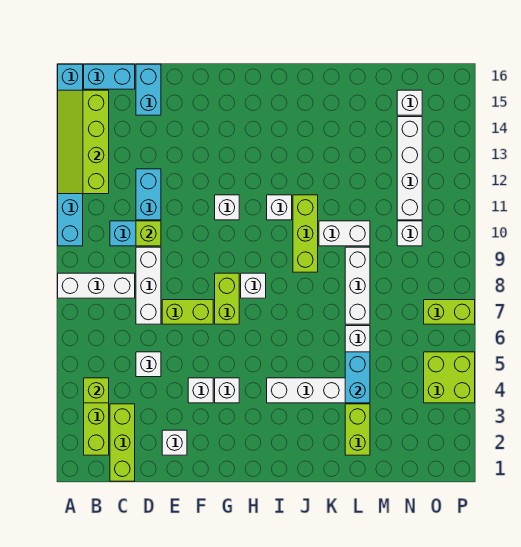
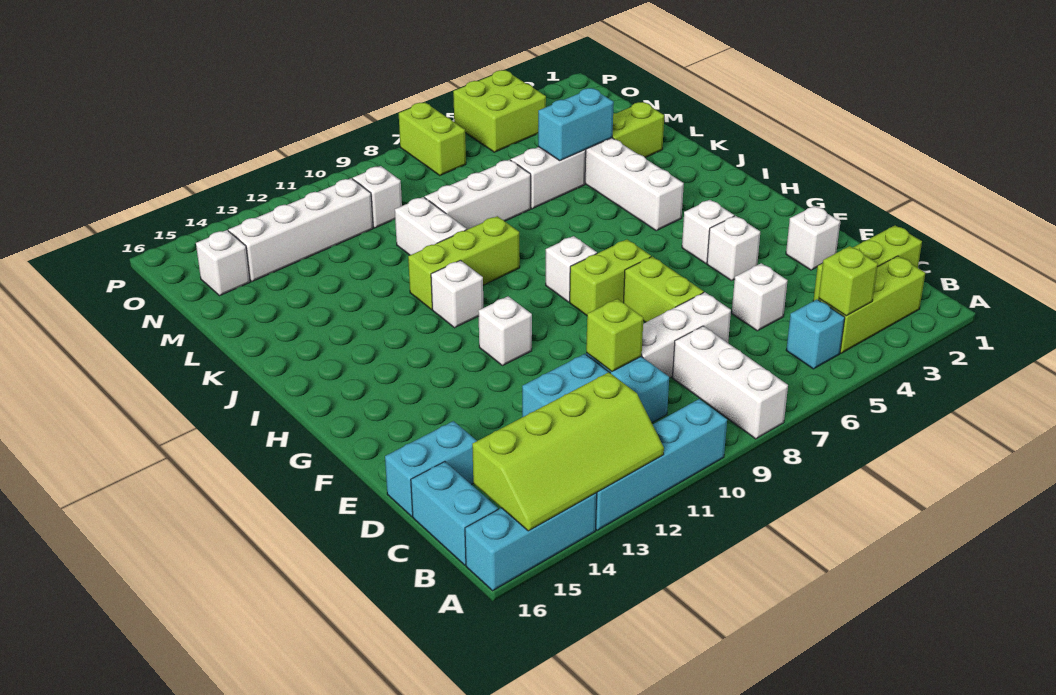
none -> cyan 1x1 brick [786,299,845,369]

